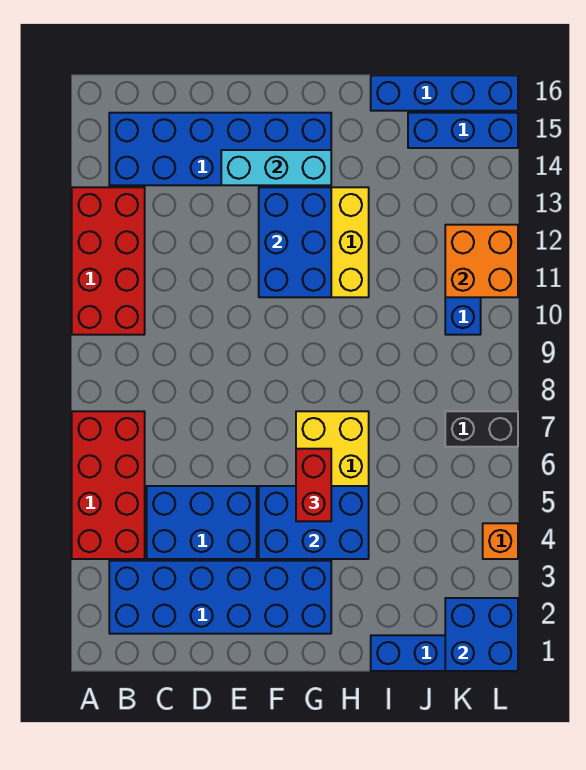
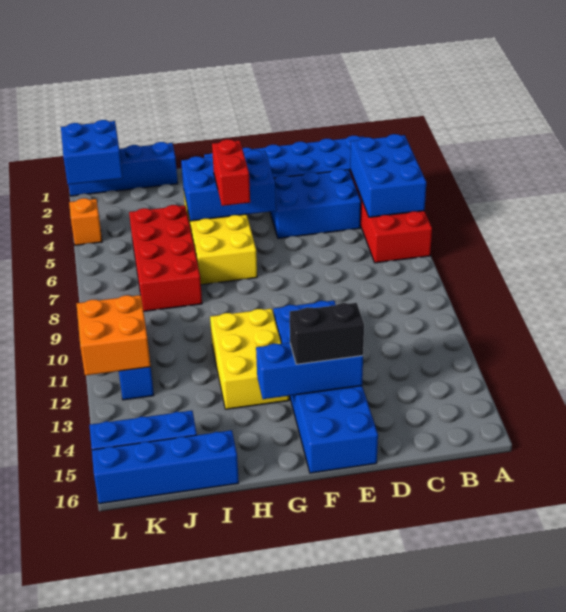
red 2x4 brick [72,187,145,335] -> red 2x4 brick moved to [129,205,202,311]
blue 2x6 brick [109,113,331,185] -> blue 2x6 brick turned to [273,301,378,473]
cyan 1x3 brick [221,150,331,185] -> blue 1x3 brick [256,343,363,399]
blue 2x3 brick [259,187,331,297] -> blue 2x3 brick moved to [350,134,426,217]
black 1x2 brick [445,411,518,447] -> black 1x2 brick moved to [290,303,364,364]

